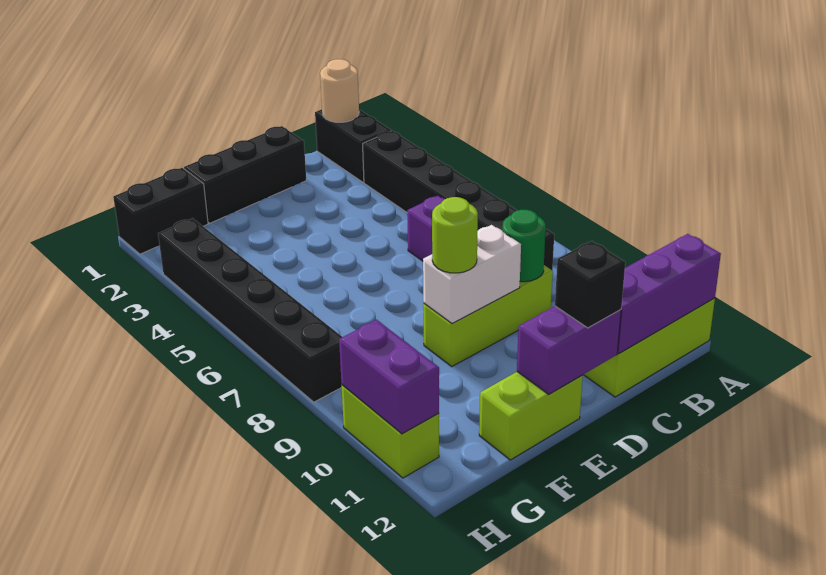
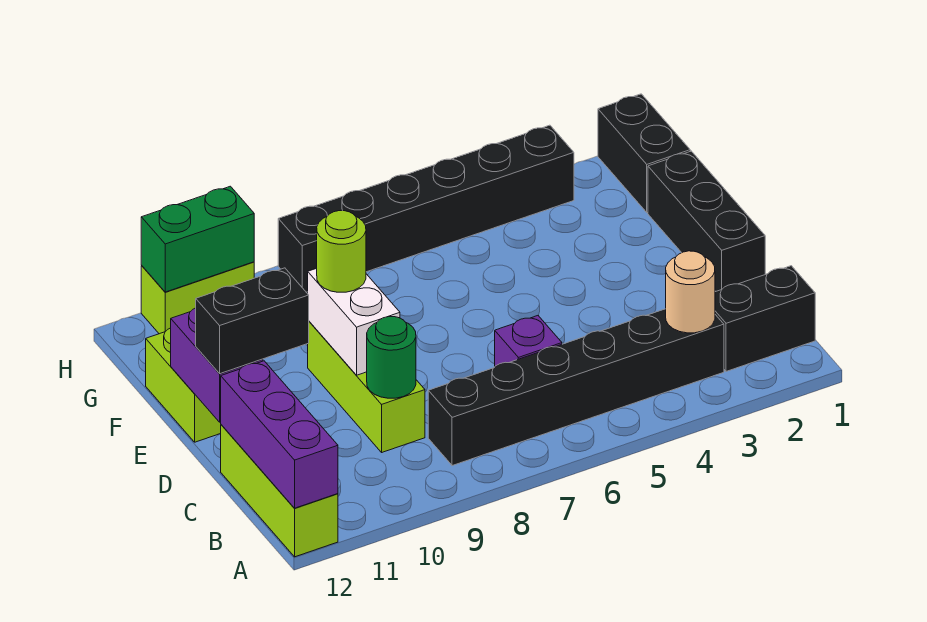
tan 1x1 round brick [320,59,359,122] -> tan 1x1 round brick moved to [666,251,715,333]
black 1x1 brick [555,241,625,328] -> black 1x2 brick [196,268,309,374]
purple 1x2 brick [339,320,439,434] -> green 1x2 brick [141,186,254,292]

